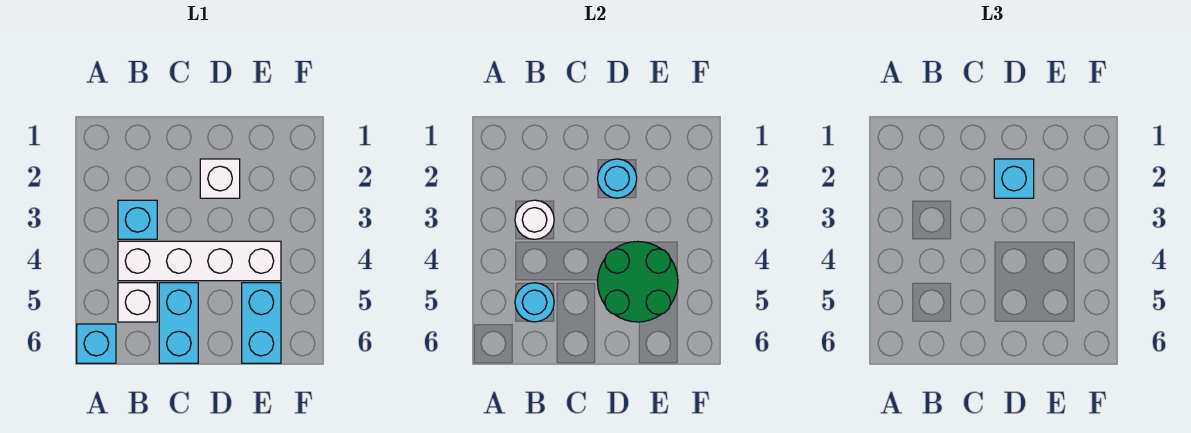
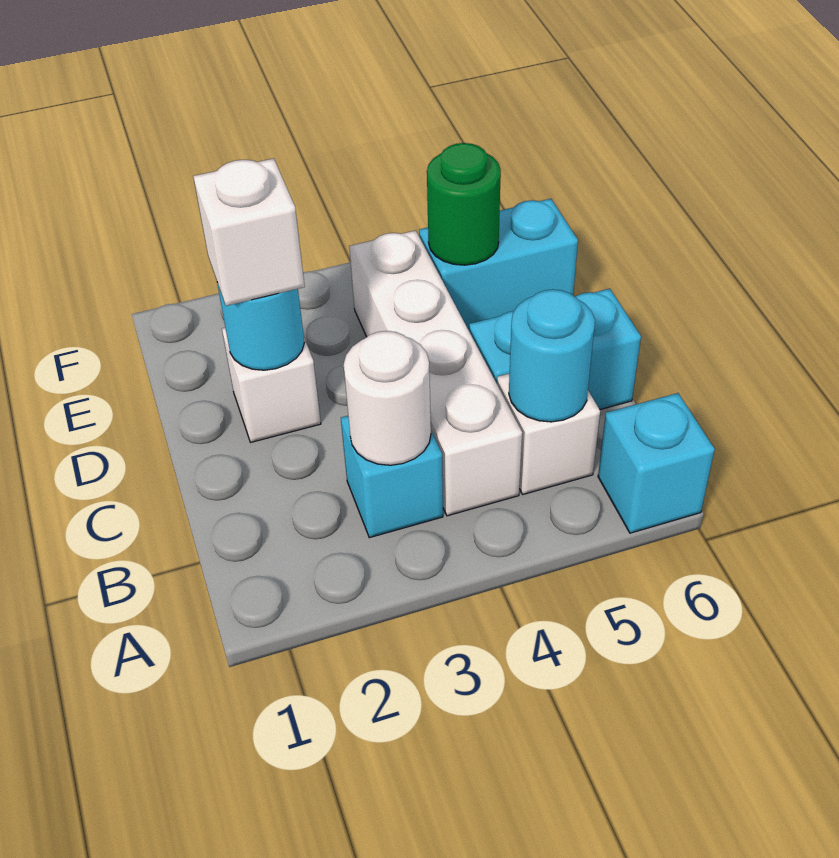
cyan 1x1 brick [994,159,1034,198] -> white 1x1 brick [193,158,305,306]
green 2x2 round brick [597,241,678,322] -> green 1x1 round brick [427,143,501,265]

